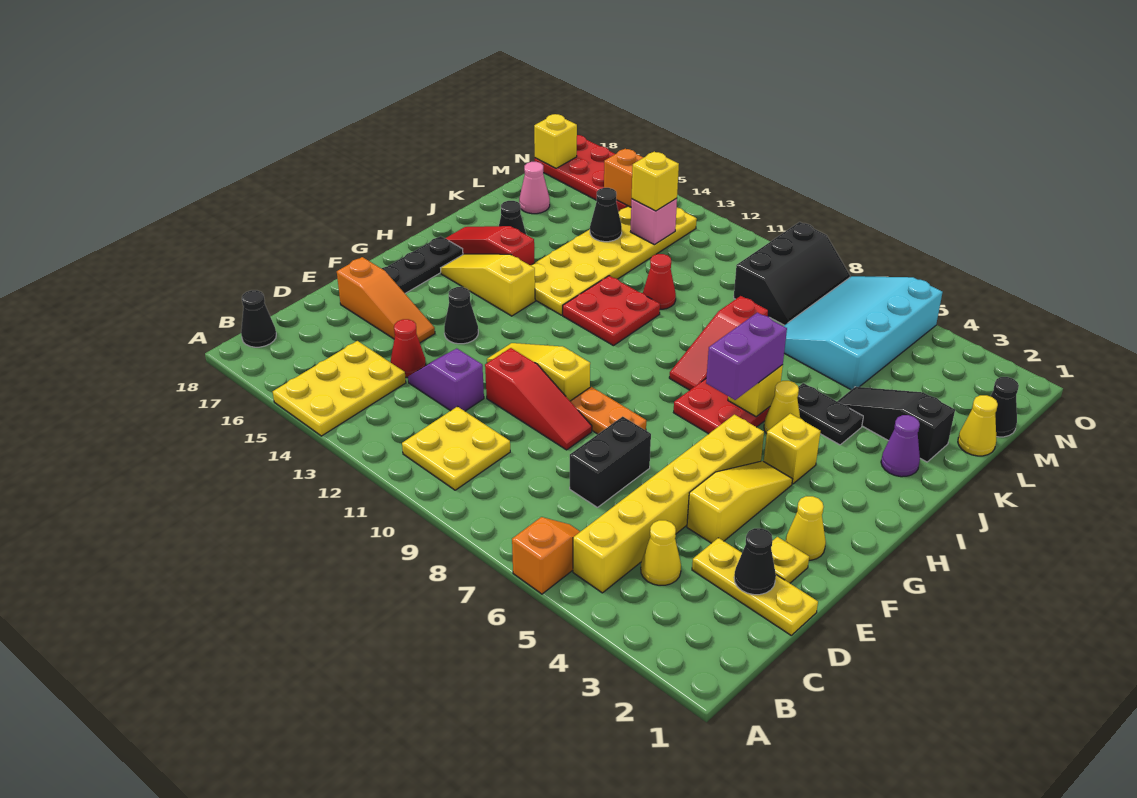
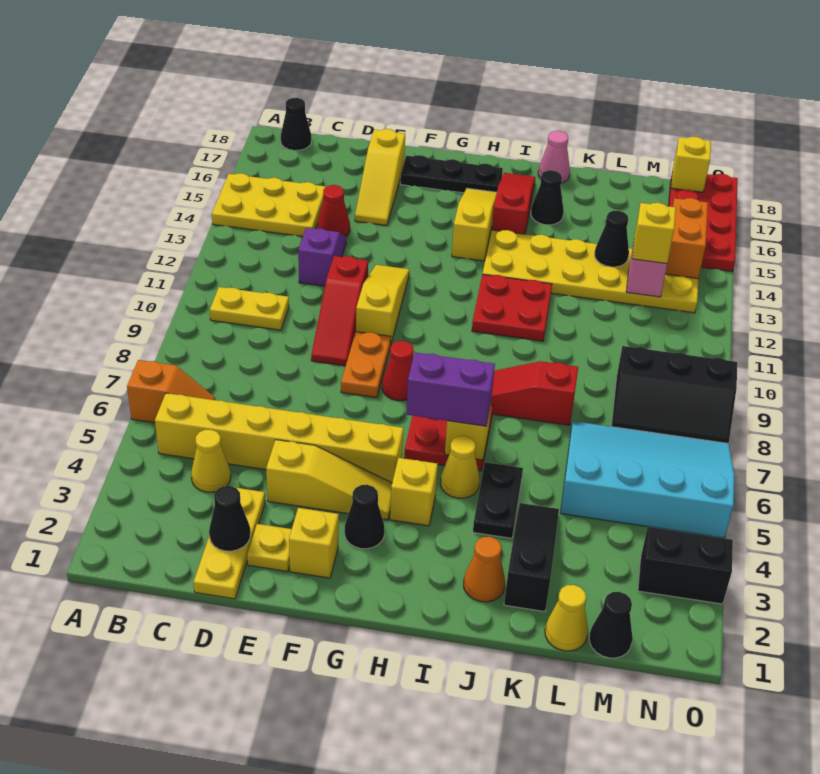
yellow 2x2 plate [402,406,510,490] -> yellow 1x2 plate [210,287,289,330]
black 1x2 brick [570,417,651,507] -> black 1x2 brick moved to [638,527,733,604]
orange 1x3 slope [337,257,435,343] -> yellow 1x3 slope [355,129,405,225]
yellow 1x1 cone [786,496,826,560] -> yellow 1x1 brick [289,508,339,578]
black 1x1 cone [444,287,478,344] -> black 1x1 cone moved to [345,485,385,549]
purple 1x1 cone [881,415,920,477] -> orange 1x1 cone [464,537,505,602]
red 1x1 cone [643,254,676,309] -> red 1x1 cone moved to [382,341,414,401]
pink 1x1 cone [519,162,550,214] -> pink 1x1 cone moved to [538,131,570,183]

